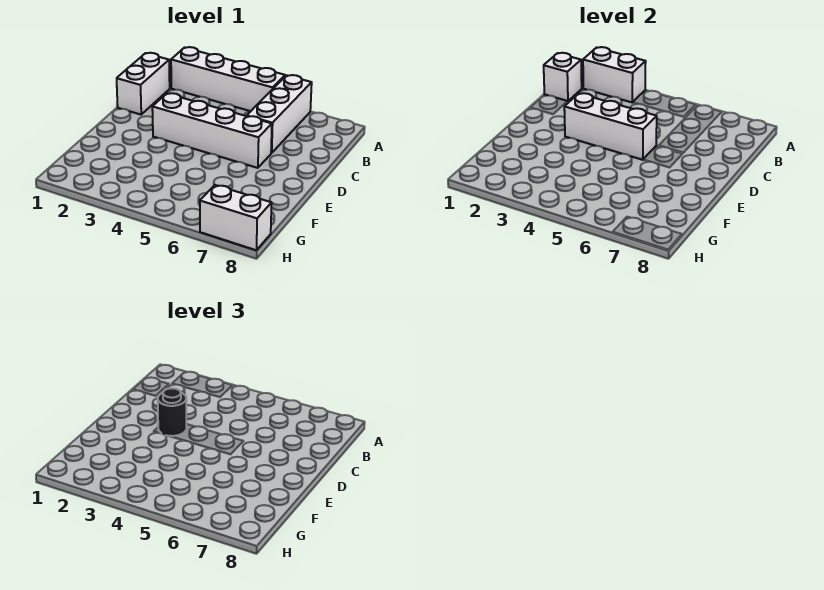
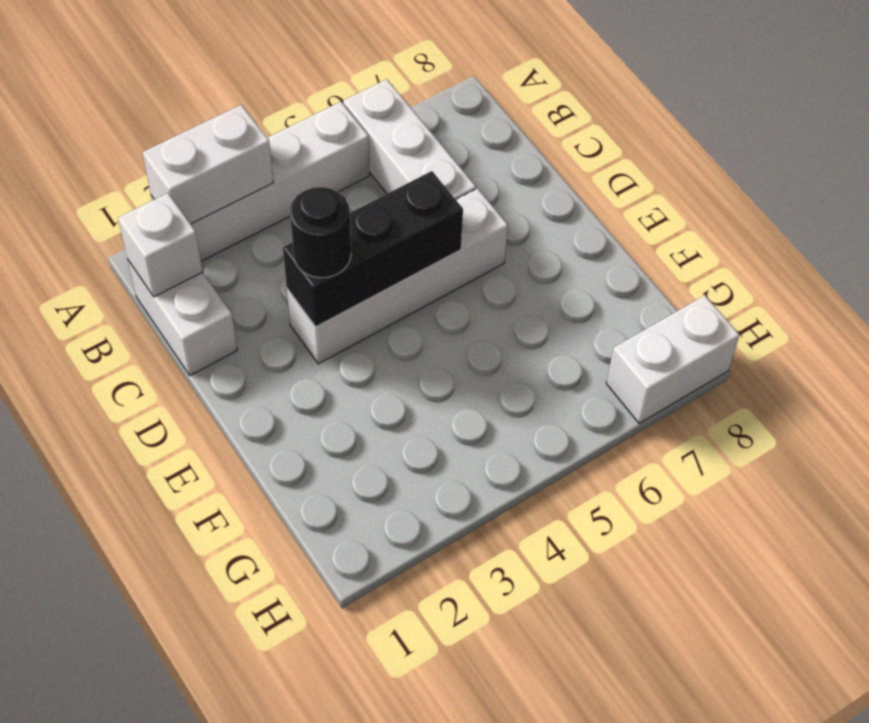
white 1x3 brick [564,93,657,160] -> black 1x3 brick [283,171,463,327]

